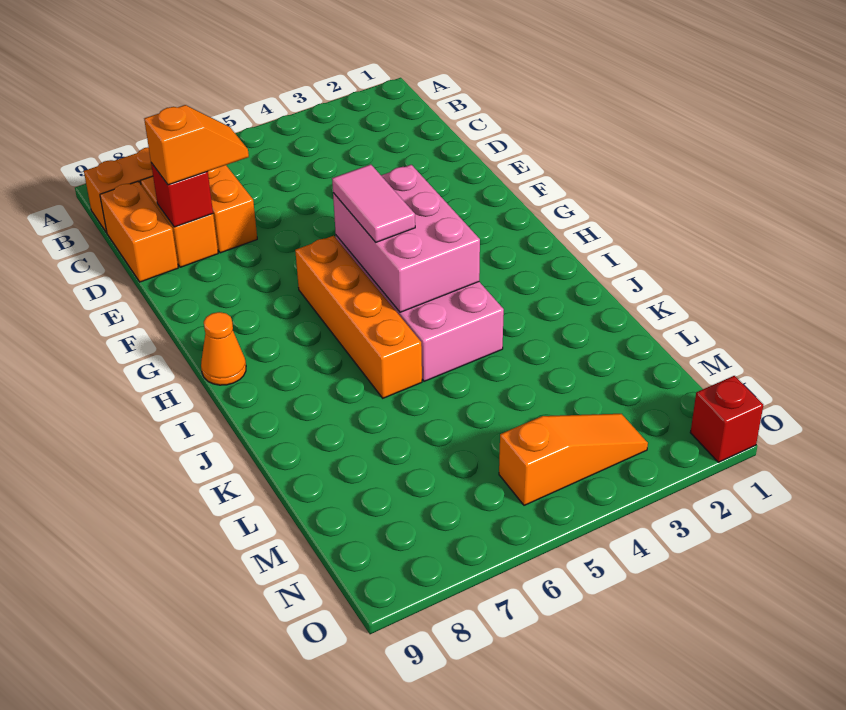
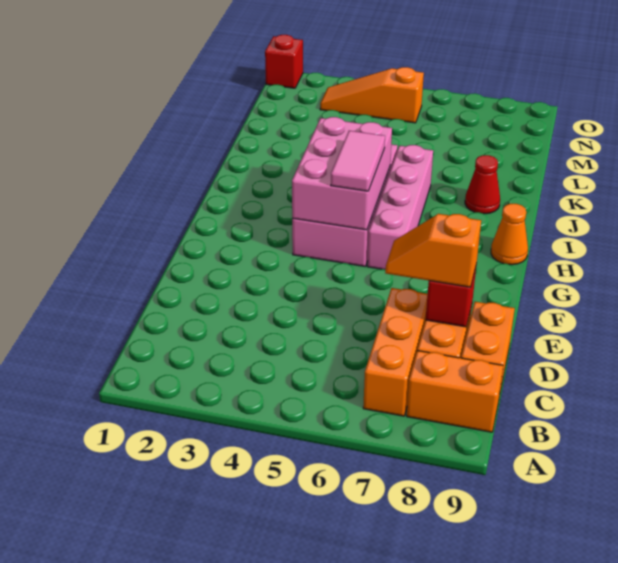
orange 1x4 brick [295,236,422,398] -> pink 1x4 brick [367,145,433,269]
none -> red 1x1 cone [465,155,500,214]

